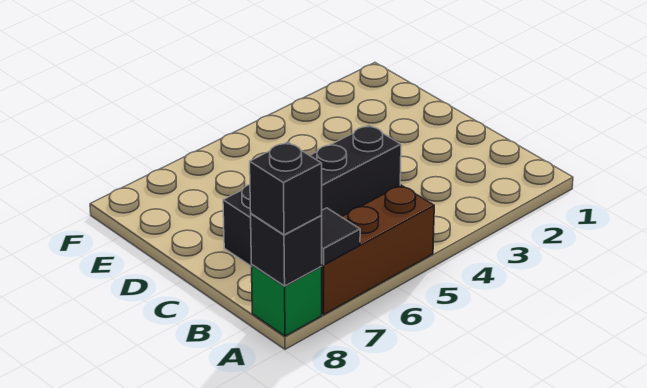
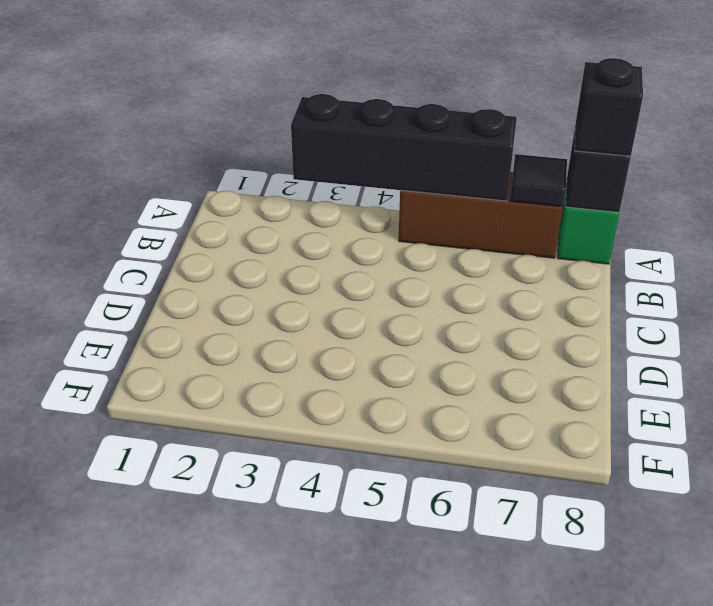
black 1x4 brick [223,125,401,267] -> black 1x4 brick moved to [291,94,517,201]

